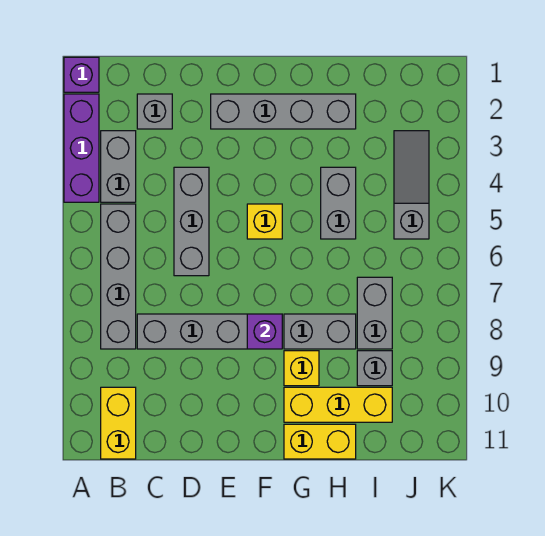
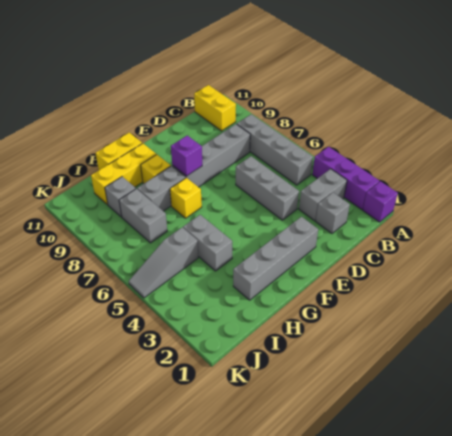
grey 1x2 brick [101,131,136,202] -> grey 1x2 brick turned to [299,169,347,221]
yellow 1x1 brick [247,204,282,239] -> yellow 1x1 brick moved to [170,178,202,218]
grey 1x3 slope [394,131,429,239] -> grey 1x3 slope turned to [129,227,198,298]

